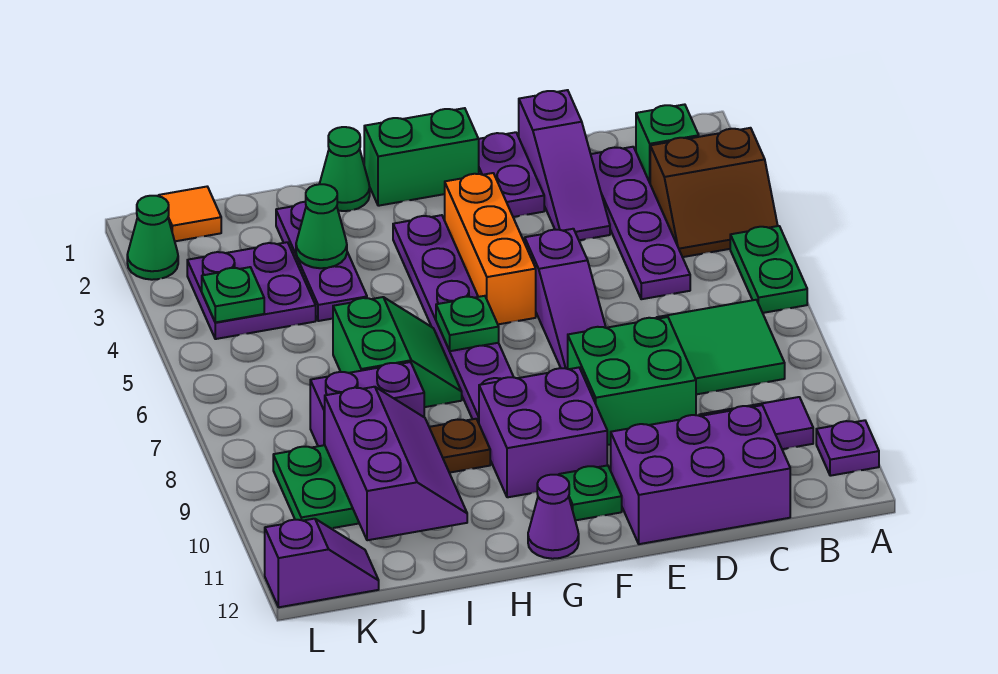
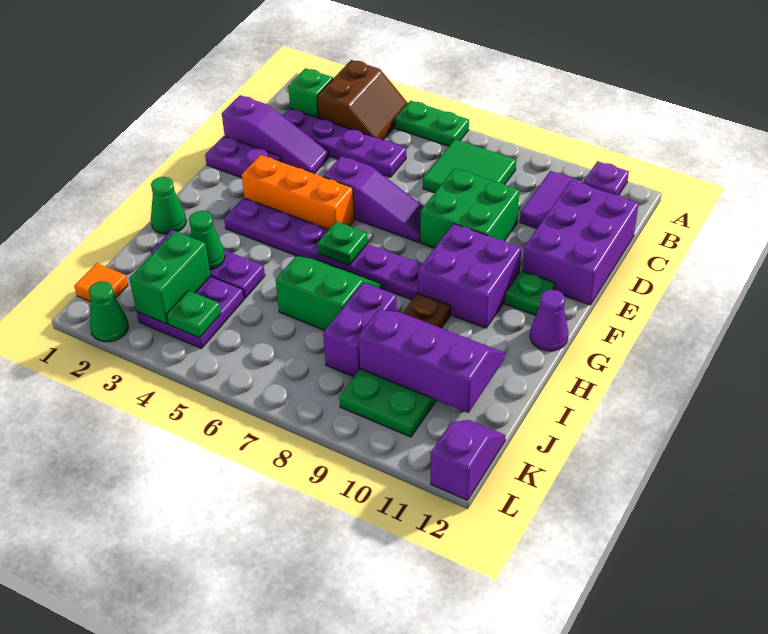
green 1x2 brick [364,108,479,206] -> green 1x2 brick moved to [129,231,210,324]

